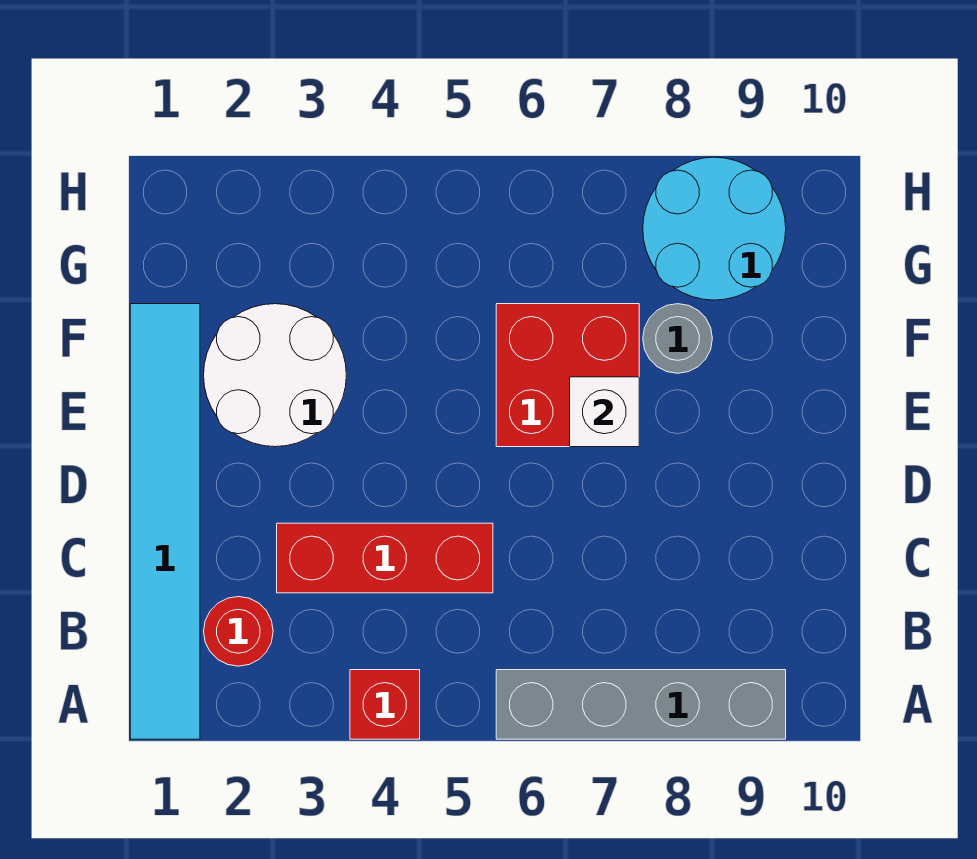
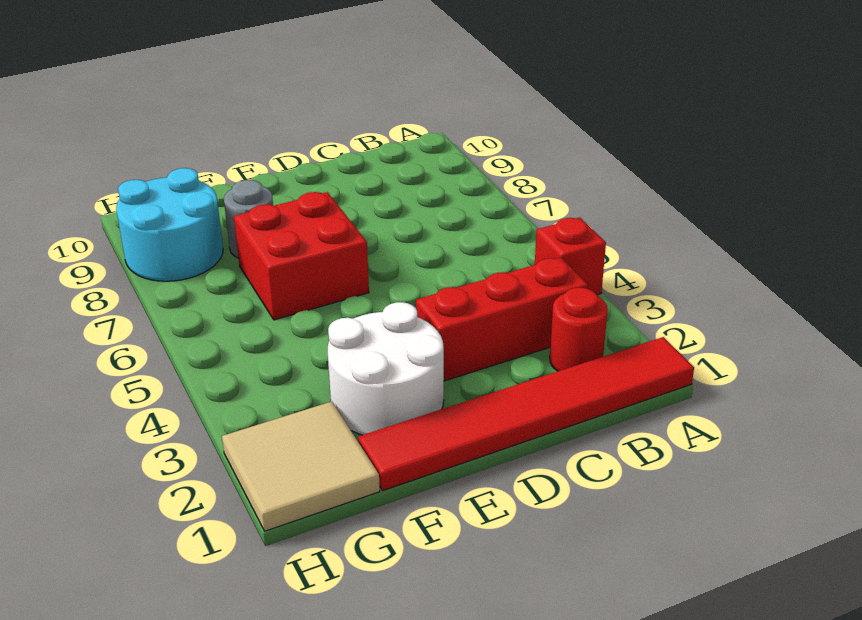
cyan 1x6 tile [130,304,200,739] -> red 1x6 tile [358,337,694,491]
grey 1x4 brick [496,670,786,739] -> none
red 1x3 brick [277,523,493,593] -> red 1x3 brick turned to [416,257,588,381]
white 1x1 brick [570,377,639,447] -> none
none -> tan 2x2 tile [222,401,380,531]

